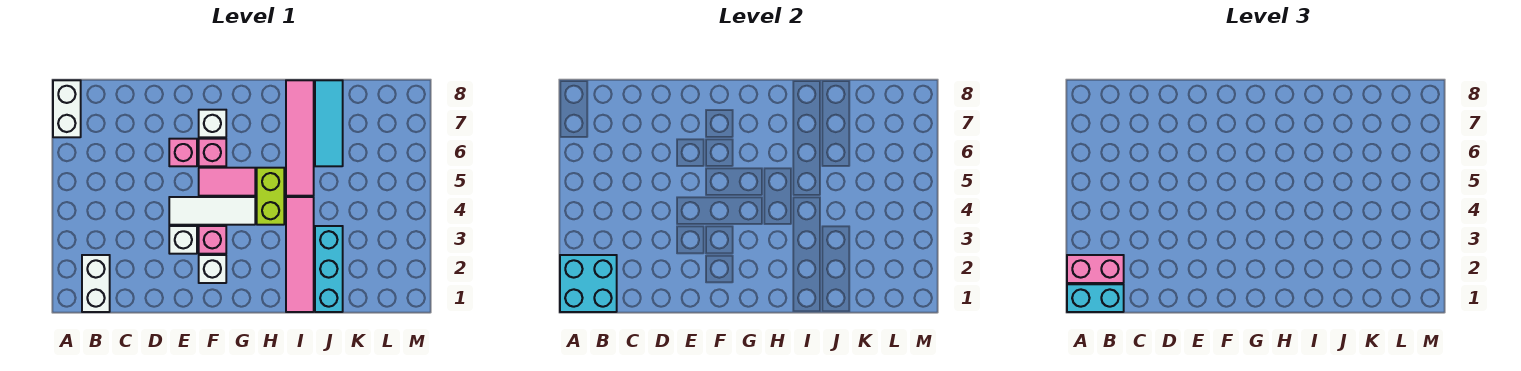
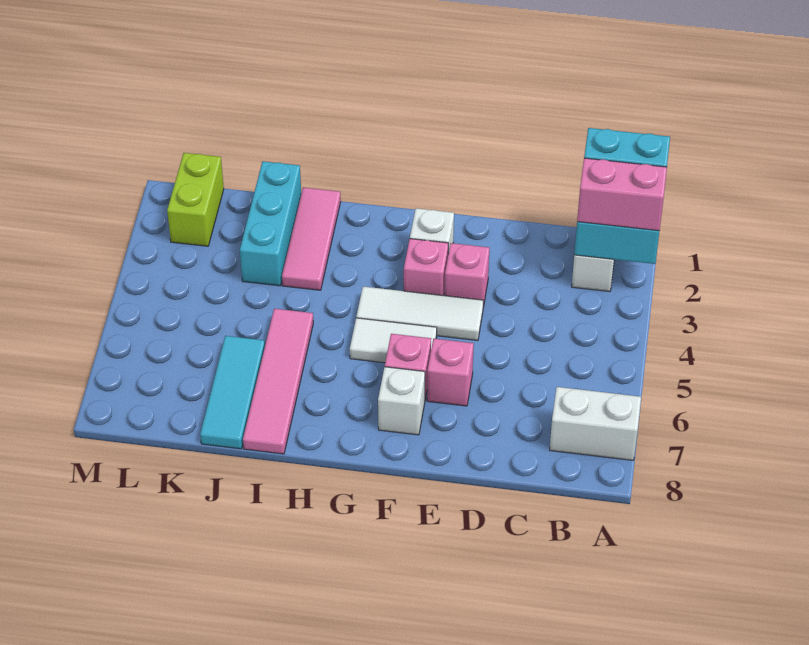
white 1x2 brick [53,80,81,137] -> white 1x2 brick turned to [550,387,641,460]
white 1x1 brick [169,226,197,254] -> pink 1x1 brick [445,243,490,308]
pink 1x2 tile [199,168,255,196] -> white 1x2 tile [350,318,437,363]
lime 1x2 brick [257,168,284,225] -> lime 1x2 brick moved to [167,153,224,246]
pink 1x4 tile [286,197,314,312] -> pink 1x3 tile [282,187,341,290]

